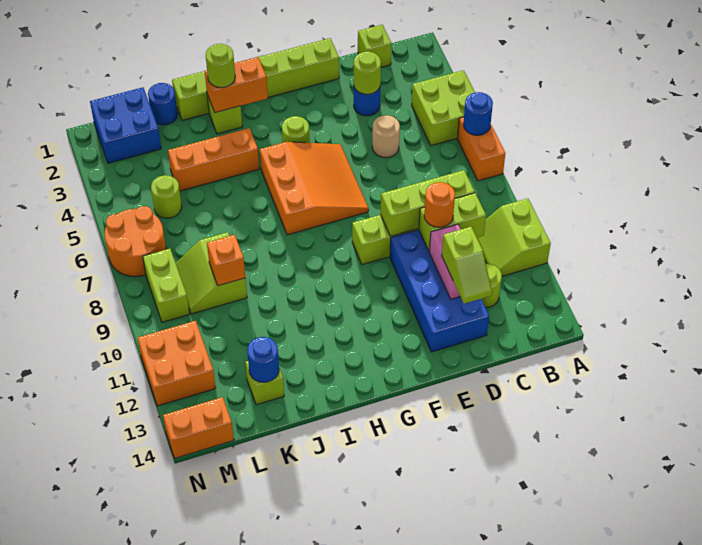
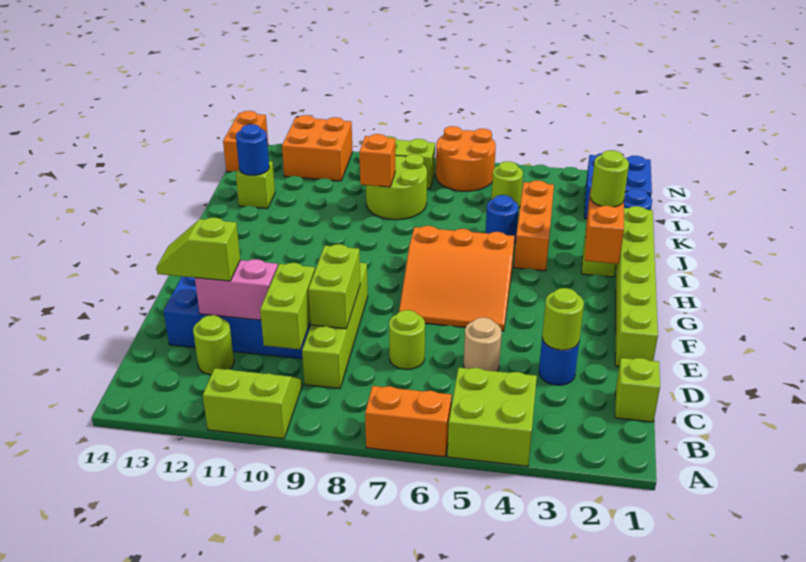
blue 1x1 round brick [463,92,493,135] -> blue 1x1 round brick moved to [485,195,518,243]
lime 1x3 brick [381,170,475,236] -> lime 1x2 brick [308,244,360,329]
orange 1x1 round brick [424,182,455,227] -> none
lime 1x1 round brick [282,116,310,143] -> lime 1x1 round brick moved to [389,310,425,369]
lime 2x2 slope [176,232,247,314] -> lime 2x2 round brick [366,154,427,220]

